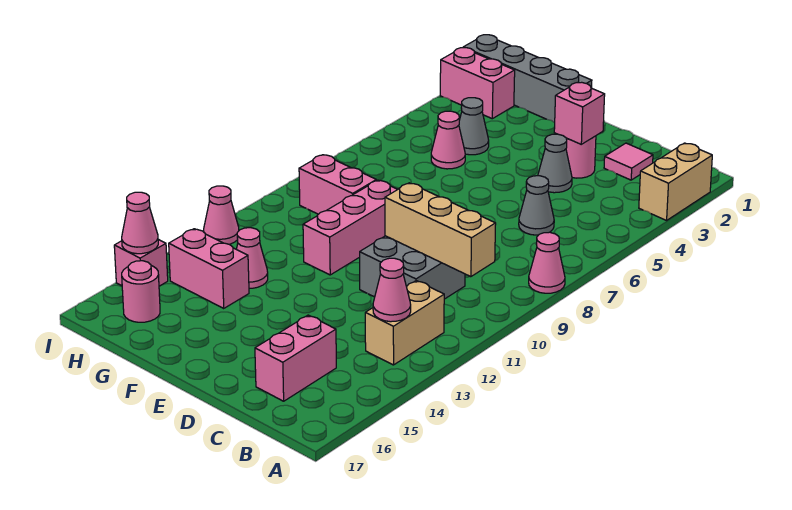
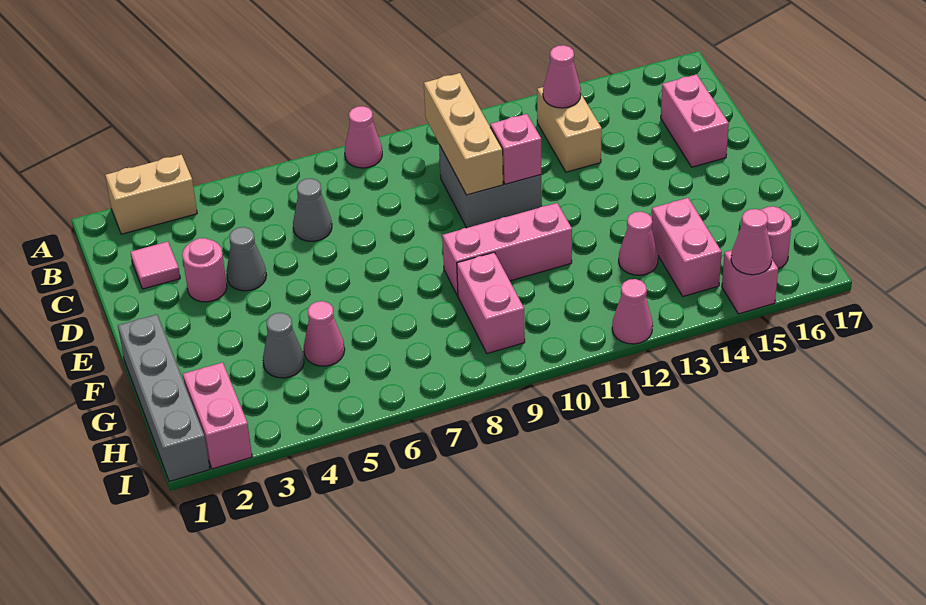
tan 1x2 brick [365,281,444,365] -> tan 1x2 brick turned to [537,87,602,172]
pink 1x2 brick [255,315,336,401] -> pink 1x2 brick turned to [661,74,729,167]
pink 1x1 brick [554,82,605,144] -> pink 1x1 brick moved to [490,114,541,184]

